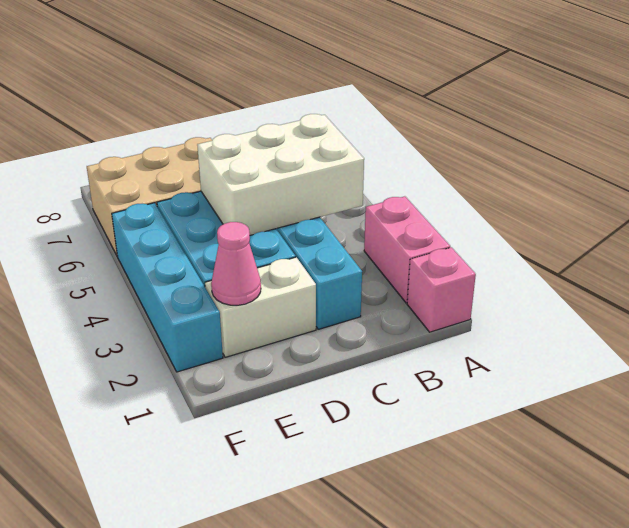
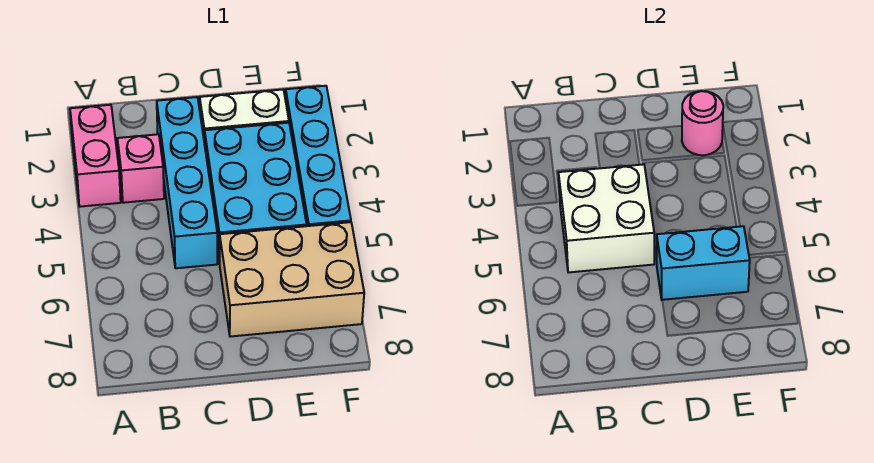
pink 1x1 brick [407,247,476,332] -> pink 1x1 brick moved to [117,134,164,203]
white 2x3 brick [197,114,364,235] -> white 2x2 brick [558,164,654,272]
none -> cyan 1x2 brick [657,226,750,300]
pink 1x1 cone [211,222,261,305] -> pink 1x1 round brick [682,91,723,155]

